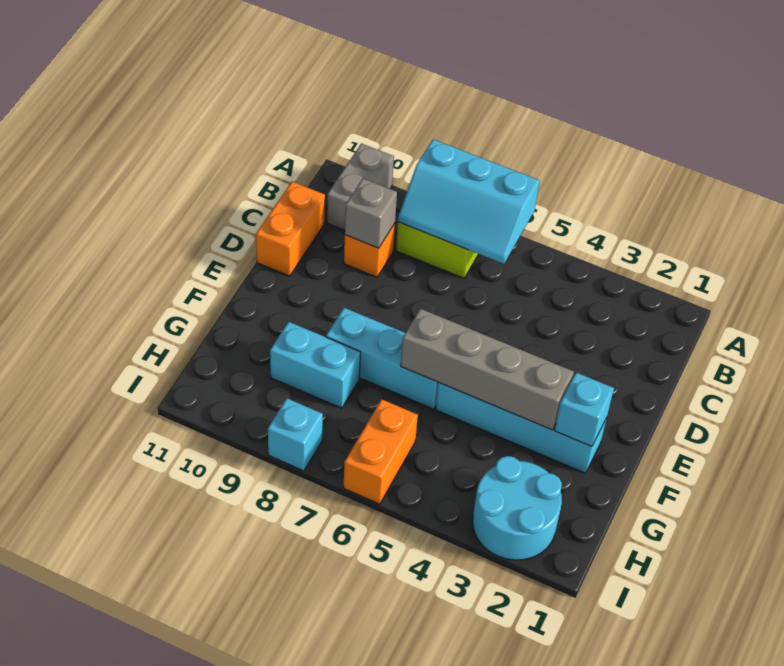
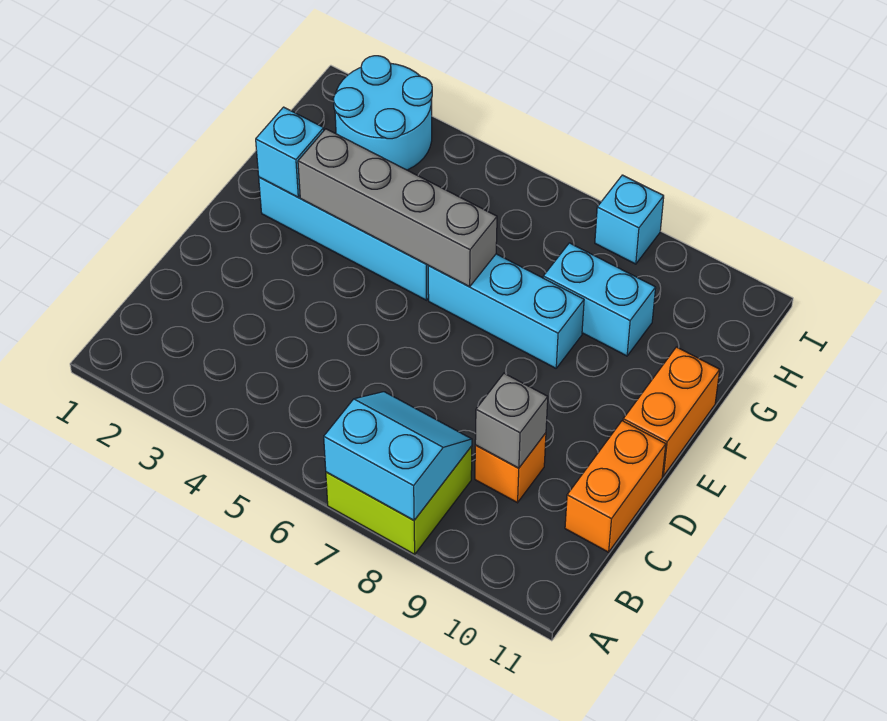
cyan 2x3 slope [398,139,539,264] -> cyan 2x2 slope [324,392,472,520]
grey 1x2 brick [327,143,394,230] -> none
orange 1x2 brick [344,399,418,504] -> orange 1x2 brick moved to [623,347,720,476]

